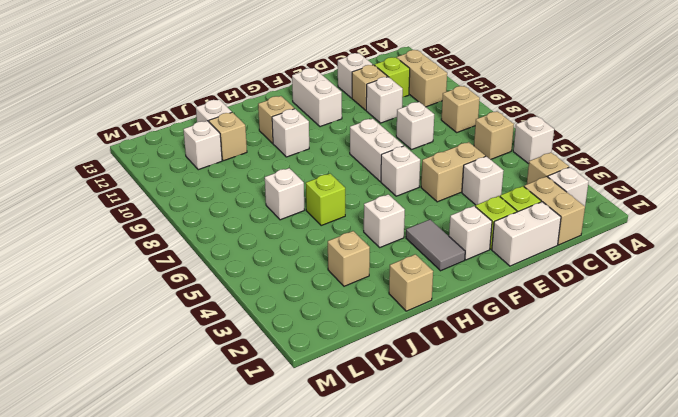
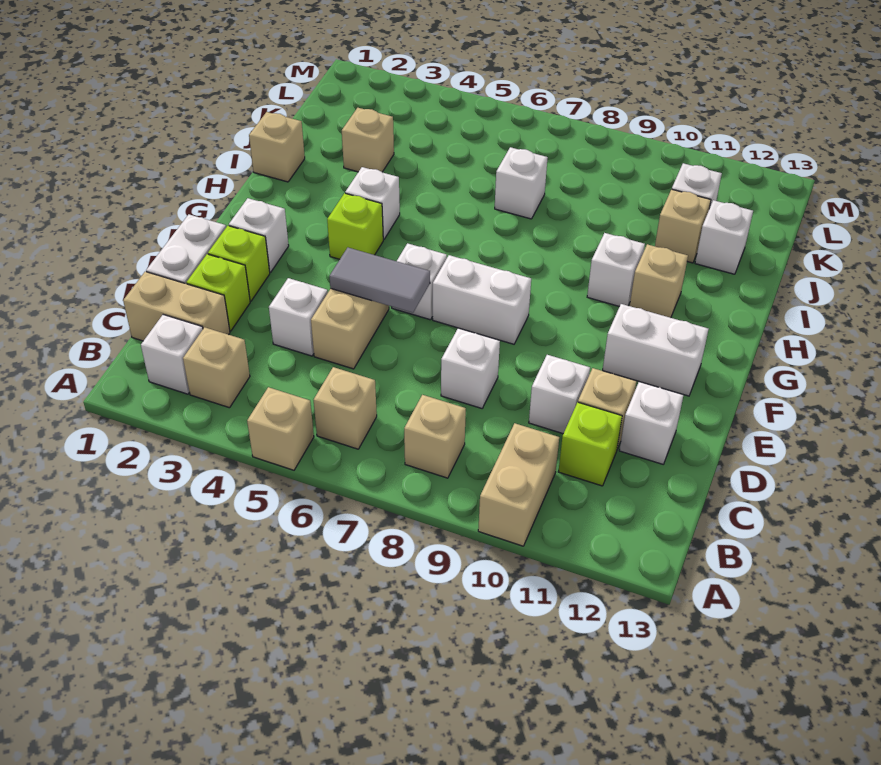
white 1x1 brick [513,116,554,164] -> tan 1x1 brick [247,387,314,470]
tan 1x2 brick [397,50,447,107] -> tan 1x2 brick turned to [478,423,559,546]
grey 1x2 tile [406,220,465,271] -> grey 1x2 tile moved to [329,248,430,313]
lime 1x1 brick [306,174,345,225] -> lime 1x1 brick moved to [327,193,383,259]

